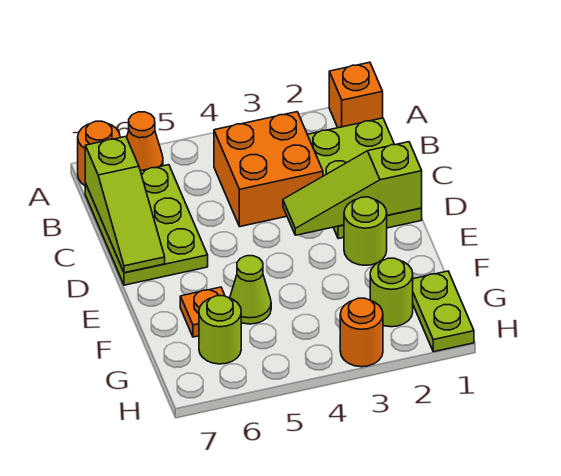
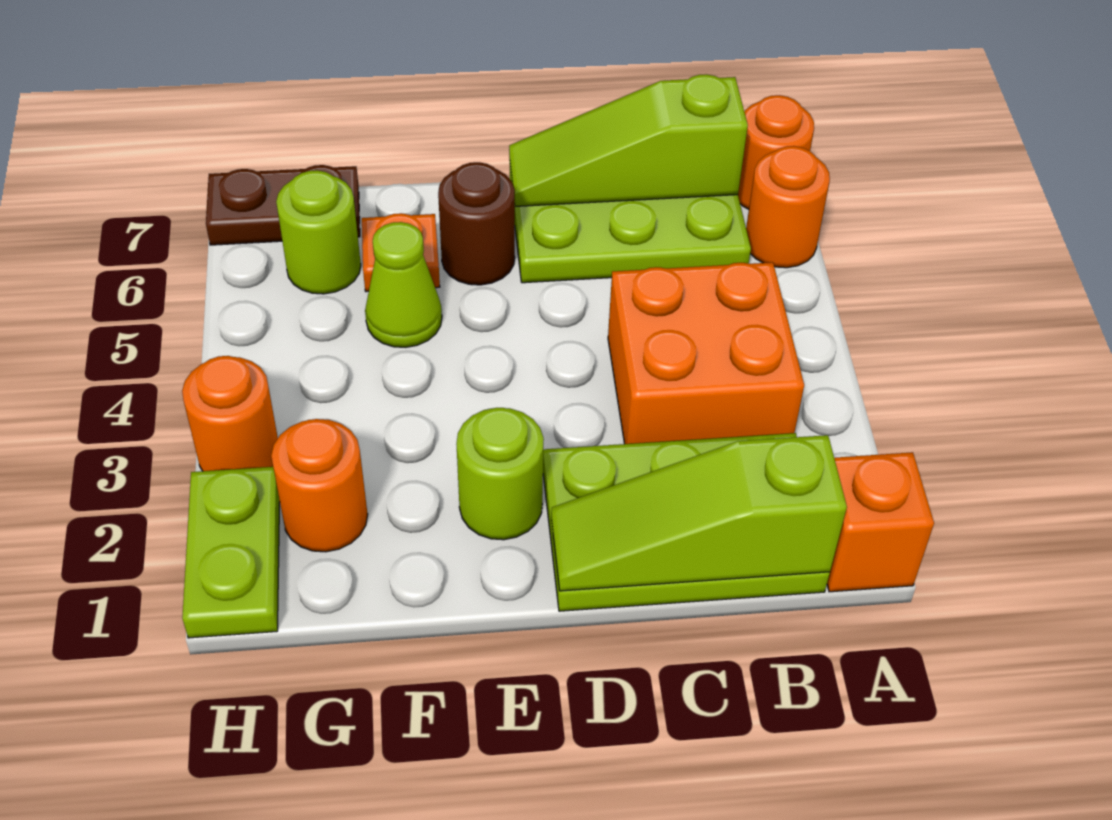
orange 1x1 cone [127,112,163,171] -> orange 1x1 round brick [746,146,830,268]
lime 1x3 slope [283,142,422,235] -> lime 1x3 slope turned to [551,435,847,591]
none -> brown 1x1 round brick [438,162,515,285]
lime 1x2 plate [413,271,474,352] -> lime 1x2 plate turned to [182,467,280,638]
lime 1x1 round brick [370,258,413,327] -> orange 1x1 round brick [271,419,368,552]
none -> brown 1x2 plate [206,165,360,245]

